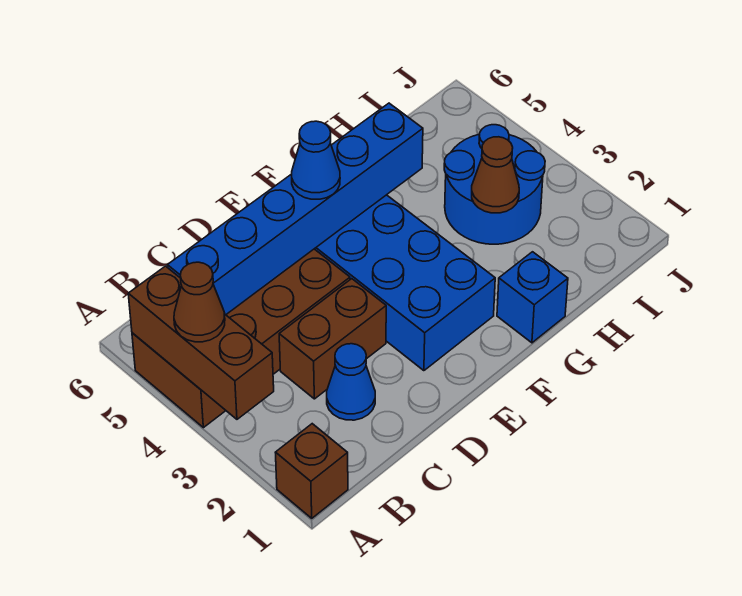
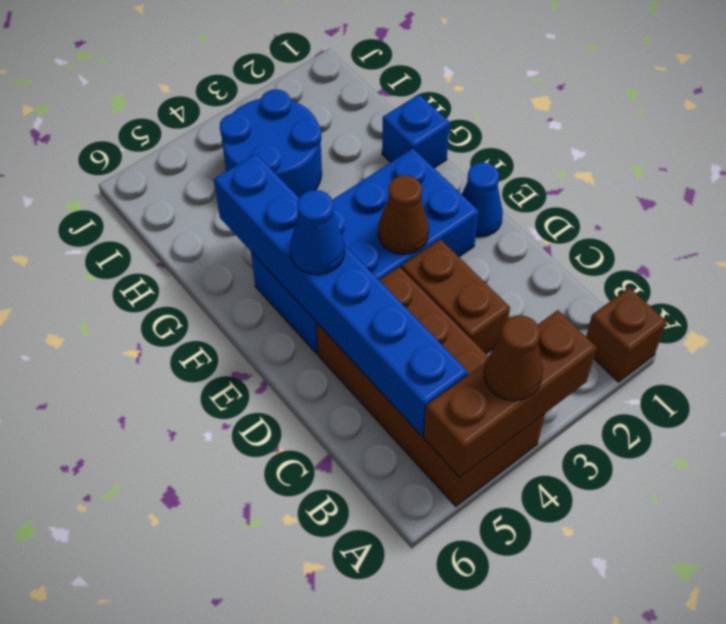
blue 1x1 cone [327,344,375,420] -> blue 1x1 cone moved to [462,162,503,237]
brown 1x1 cone [472,137,519,213] -> brown 1x1 cone moved to [378,175,429,255]

